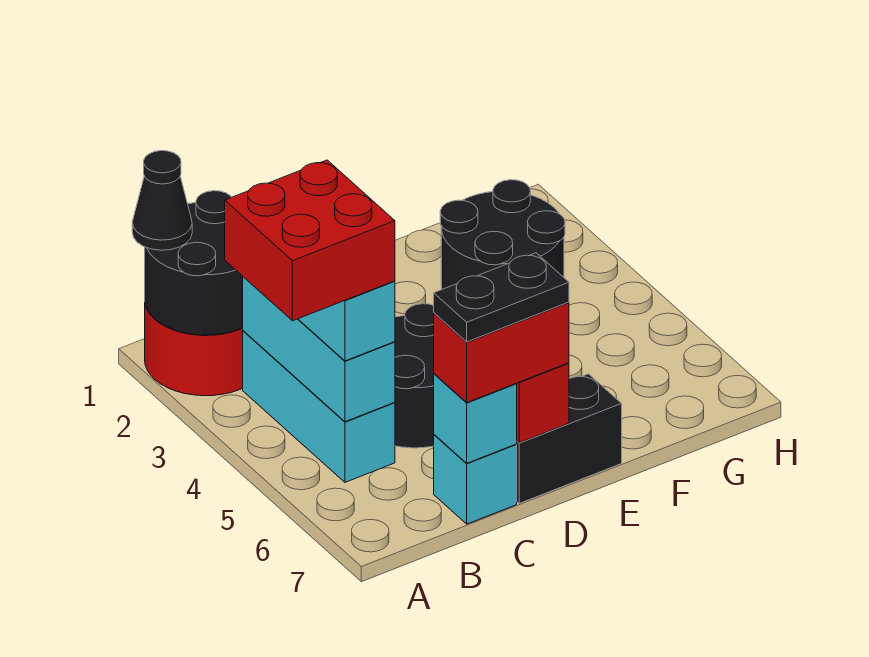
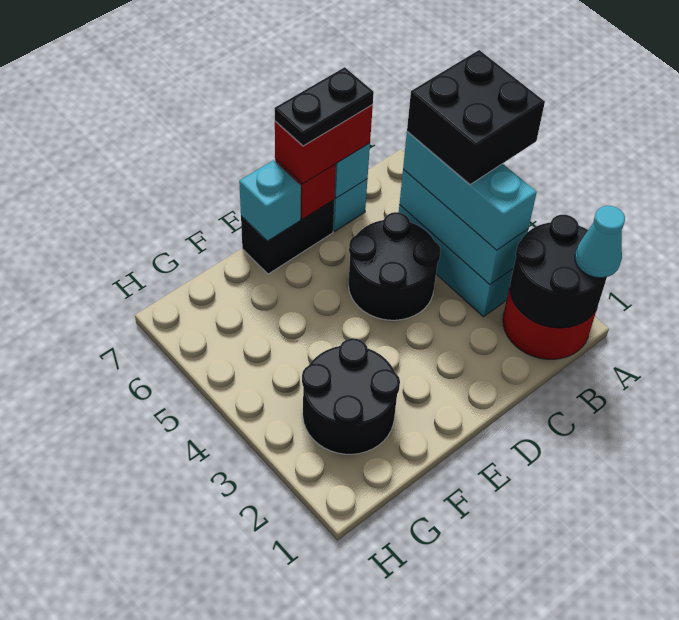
black 1x1 cone [132,151,192,250] -> cyan 1x1 cone [575,206,625,278]
red 2x2 brick [225,160,395,321] -> black 2x2 brick [407,50,545,184]
none -> cyan 1x1 brick [239,160,301,241]

